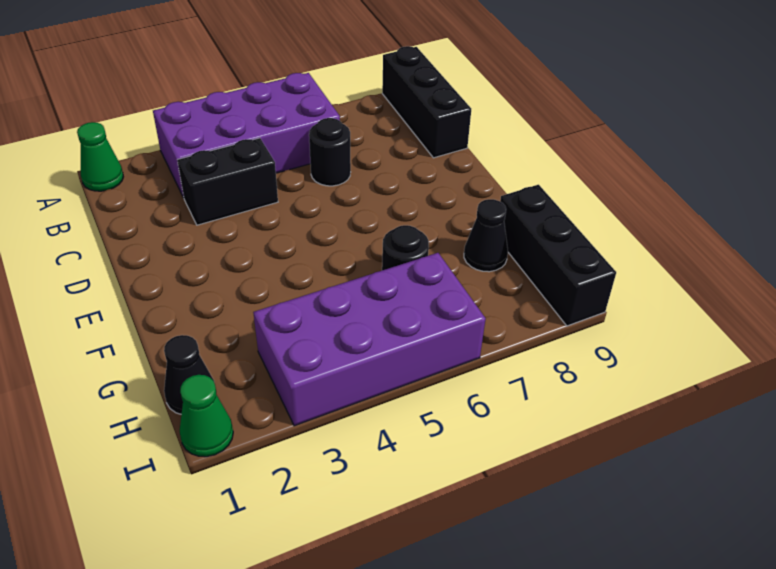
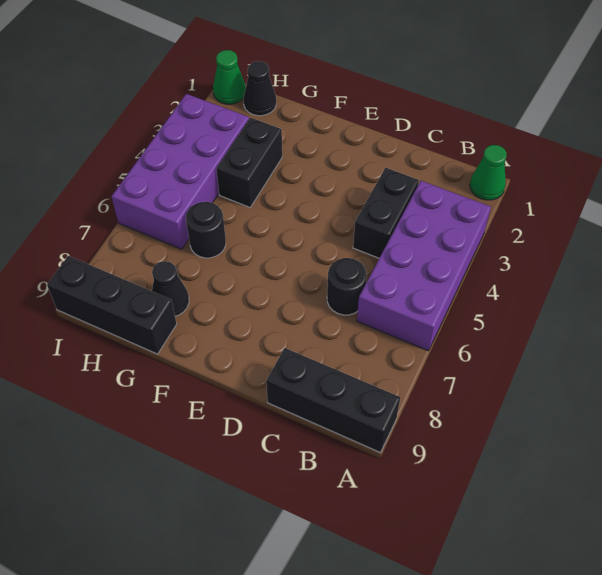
none -> black 1x2 brick [216,118,282,207]

